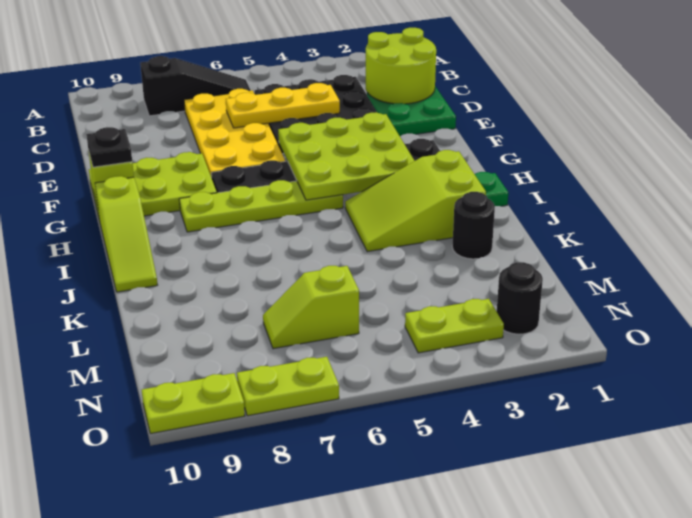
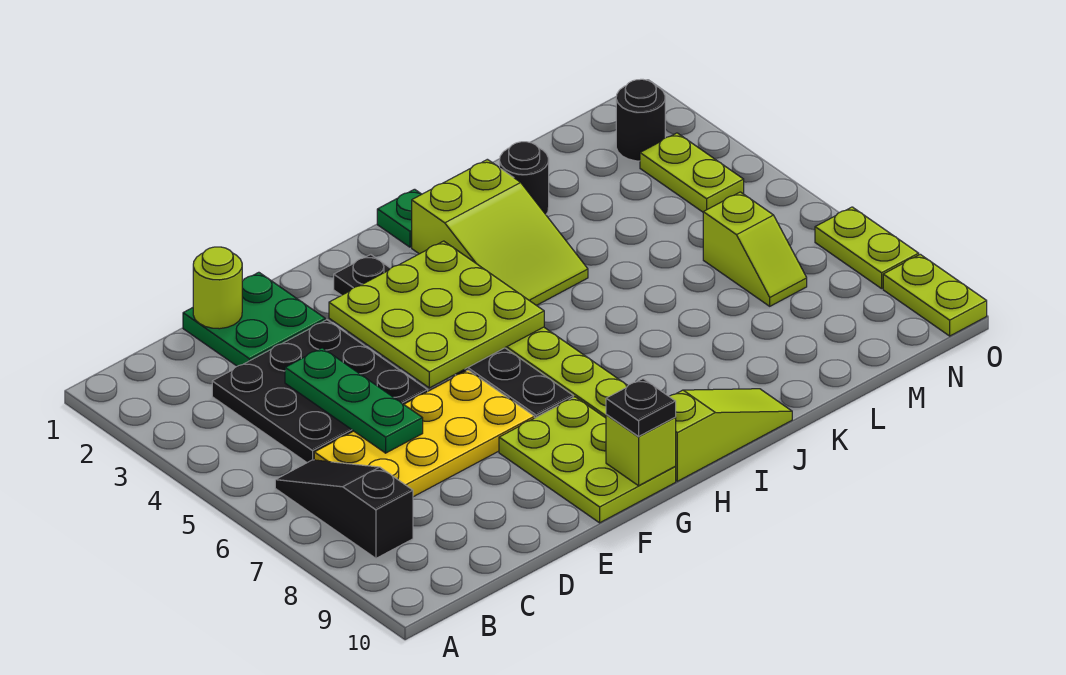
lime 2x2 round brick [366,28,436,104] -> lime 1x1 round brick [193,247,242,329]
yellow 1x3 plate [226,83,340,128] -> green 1x3 plate [285,348,423,453]

